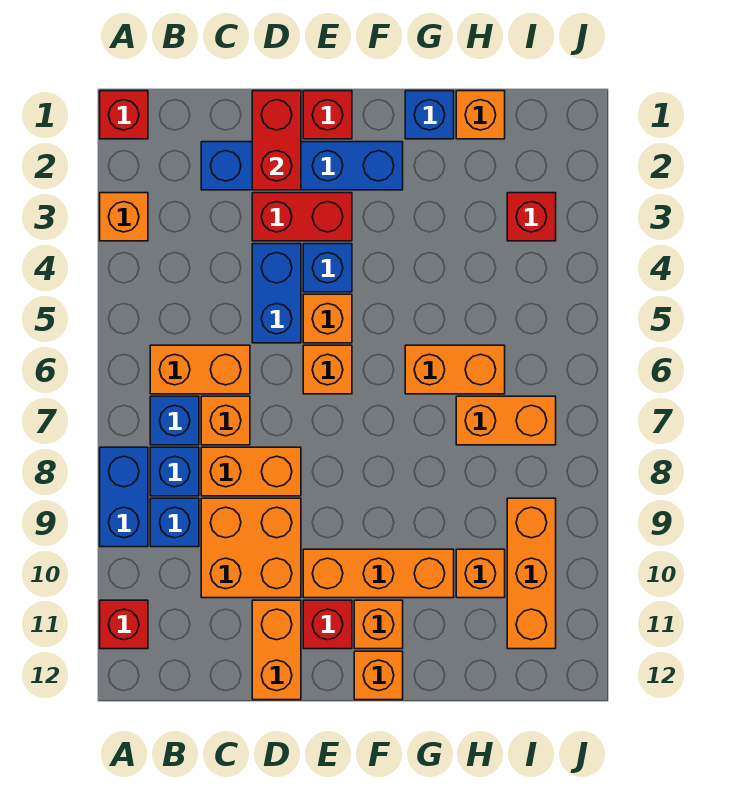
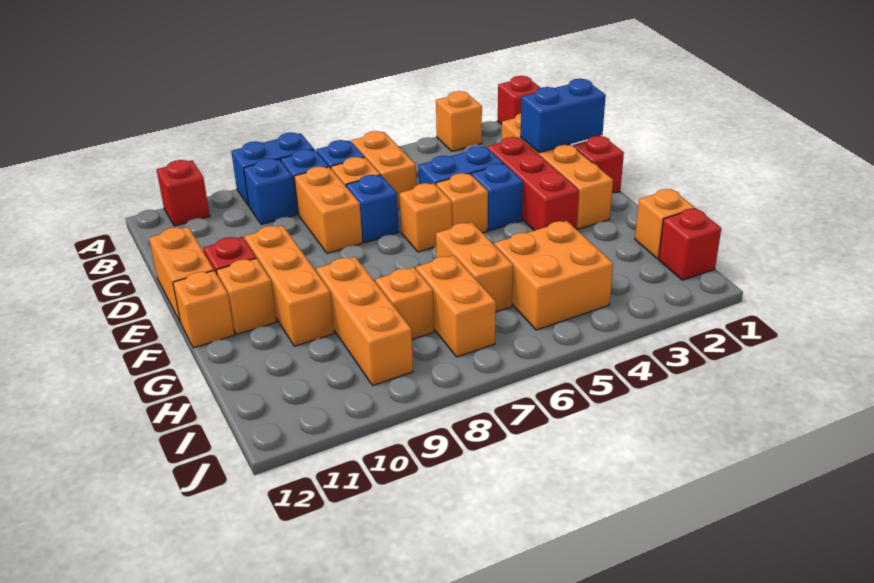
blue 1x4 brick [201,142,403,190] -> orange 1x4 brick [502,113,613,229]
orange 2x2 brick [201,498,301,598] -> orange 2x2 brick moved to [494,221,613,330]
red 1x2 brick [252,91,301,190] -> blue 1x2 brick [520,79,606,153]
red 1x2 brick [252,193,352,241] -> red 1x3 brick [487,137,579,231]
orange 1x2 brick [252,600,301,700] -> orange 1x2 brick turned to [149,227,214,323]
blue 1x1 brick [405,91,454,139] -> blue 1x1 brick moved to [346,175,399,243]
orange 1x1 brick [456,549,505,598] -> orange 1x1 brick moved to [375,267,434,339]
red 1x1 brick [507,193,556,241] -> red 1x1 brick moved to [659,208,721,280]
orange 1x3 brick [507,498,556,649] -> orange 1x3 brick turned to [316,257,413,385]

